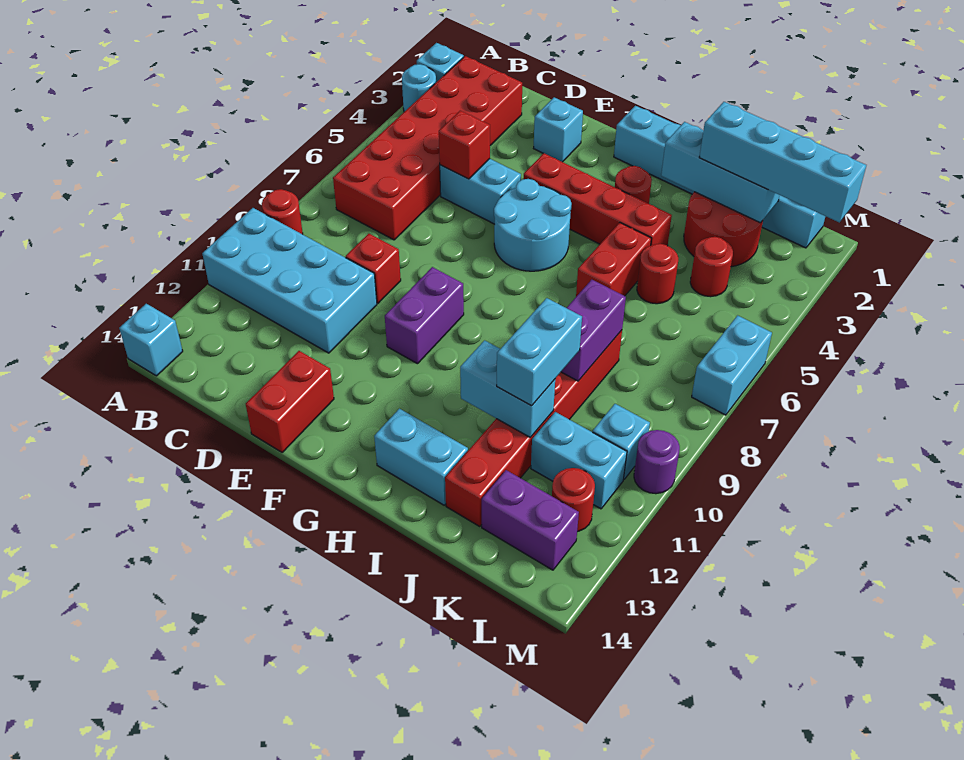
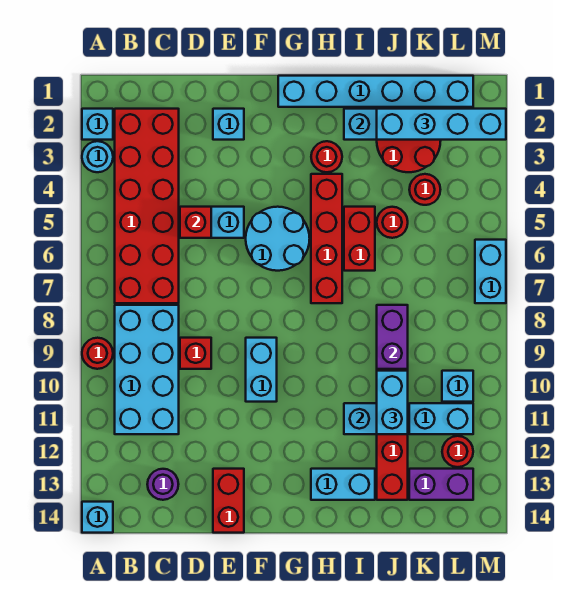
cyan 2x4 brick [202,208,377,353] -> cyan 2x4 brick turned to [115,305,179,434]
red 1x4 brick [523,153,672,246] -> red 1x4 brick turned to [311,174,342,303]
purple 1x2 brick [385,267,464,364] -> cyan 1x2 brick [246,338,277,402]
purple 1x1 round brick [634,430,680,494] -> purple 1x1 round brick moved to [147,469,179,500]

